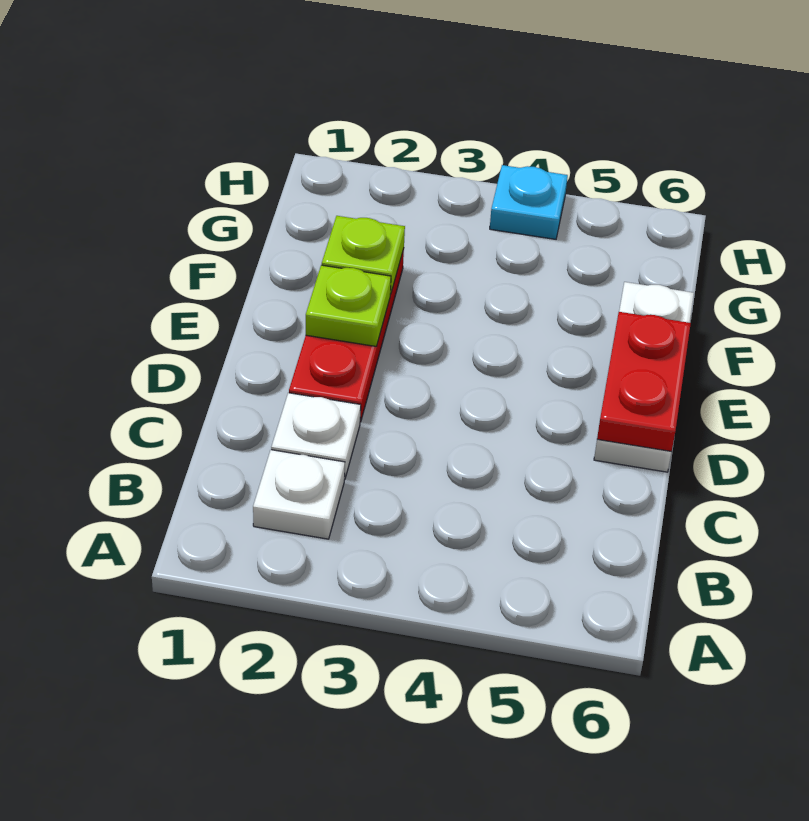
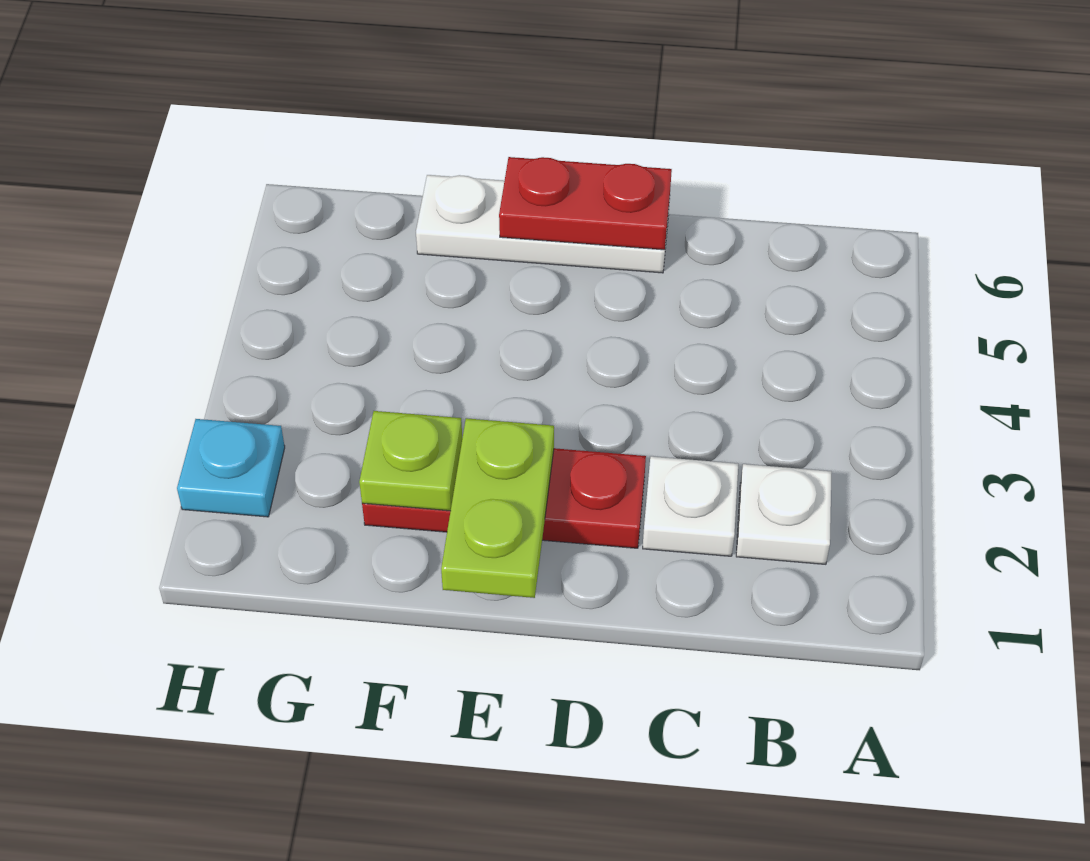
lime 1x1 plate [306,265,391,347] -> lime 1x2 plate [441,418,554,598]
cyan 1x1 plate [490,165,568,239] -> cyan 1x1 plate moved to [177,419,285,517]

